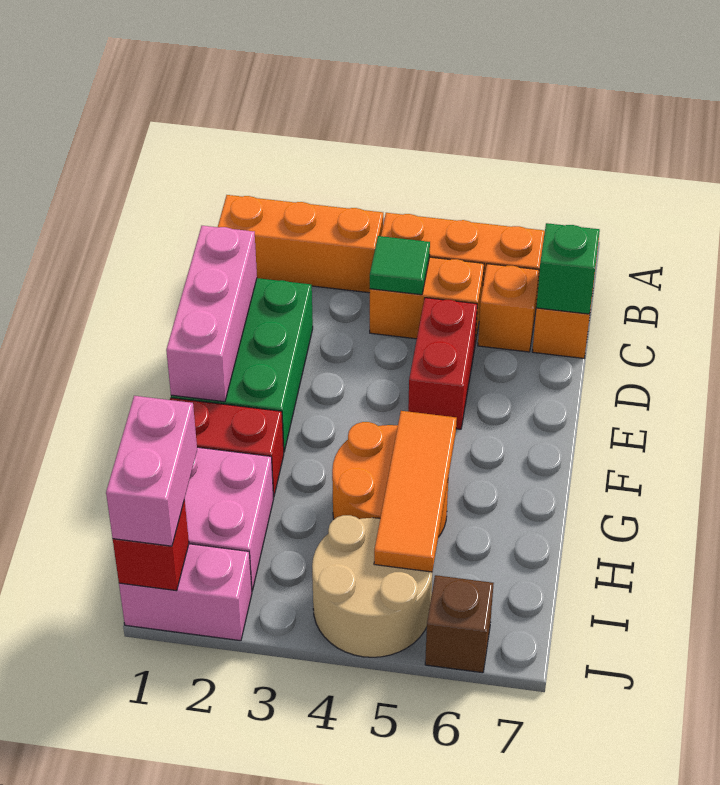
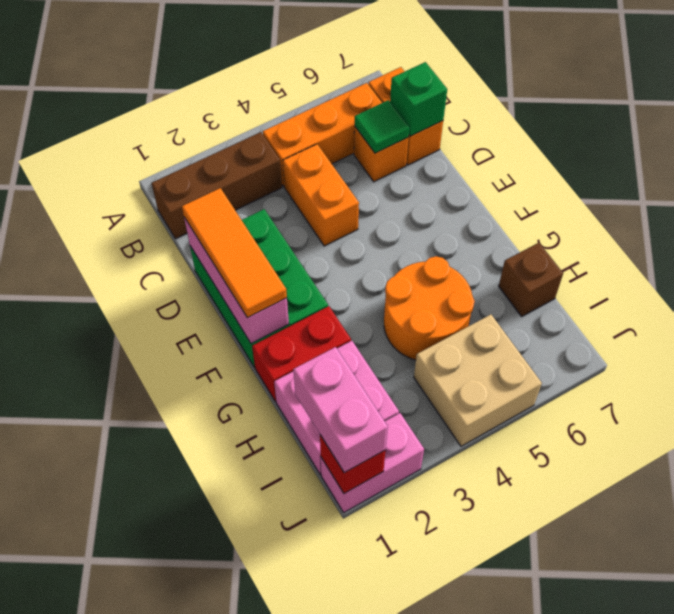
orange 1x3 brick [218,195,383,293] -> brown 1x3 brick [152,132,282,239]
orange 1x2 brick [370,257,484,343] -> orange 1x2 brick turned to [283,144,359,246]
green 1x1 tile [370,236,430,295] -> green 1x1 tile moved to [355,100,409,153]
red 1x2 brick [408,298,477,429] -> none
orange 1x3 tile [374,411,457,572] -> orange 1x3 tile moved to [182,188,287,318]
tan 2x2 round brick [312,515,432,657] -> tan 2x2 brick [414,315,542,446]
brown 1x1 brick [425,575,494,673] -> brown 1x1 brick moved to [499,243,563,316]

